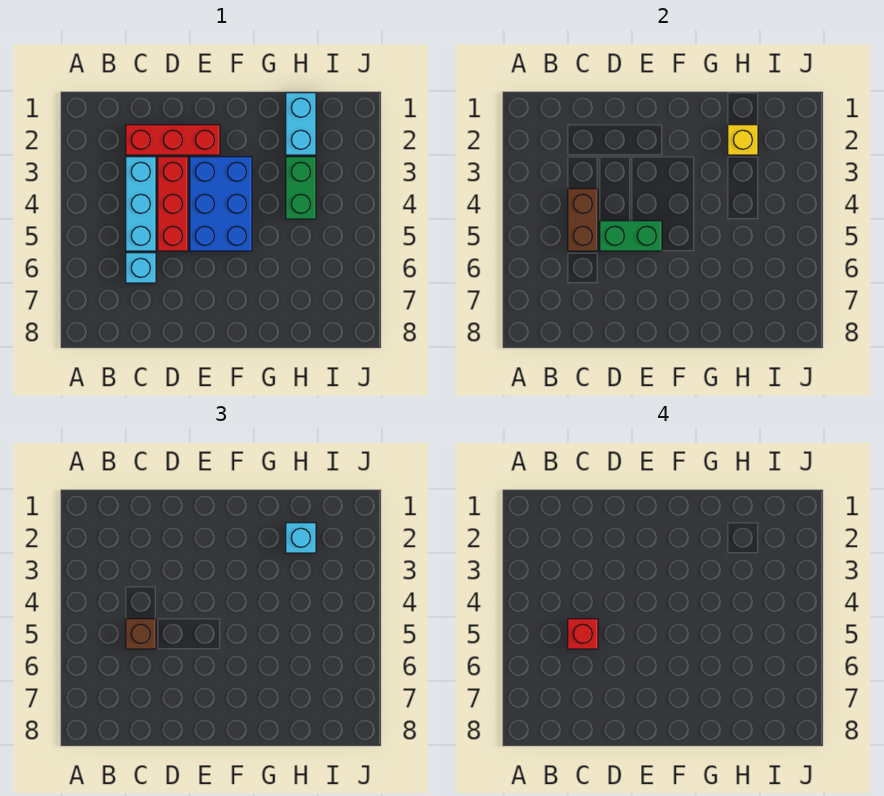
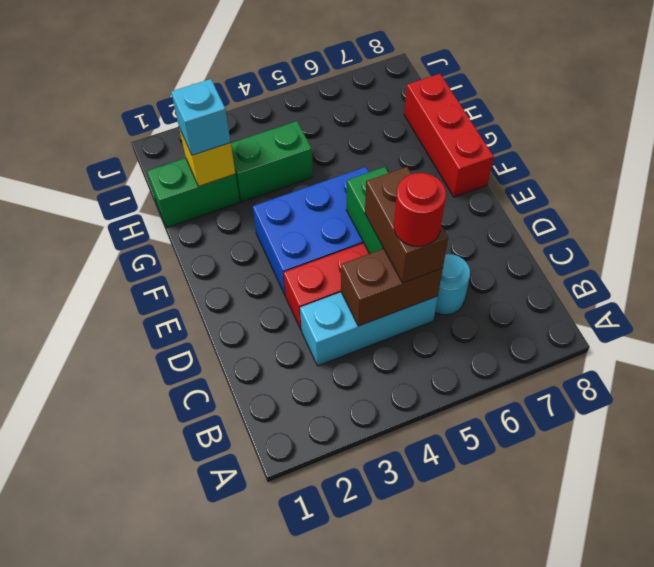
red 1x3 brick [126,125,220,155] -> red 1x3 brick moved to [404,74,494,197]
brown 1x1 brick [126,619,156,649] -> brown 1x2 brick [365,167,448,283]
red 1x1 brick [568,619,598,649] -> red 1x1 round brick [394,173,446,246]
cyan 1x1 brick [126,253,156,283] -> cyan 1x1 round brick [435,254,470,315]
cyan 1x2 brick [286,93,316,155] -> green 1x2 brick [147,158,240,228]

